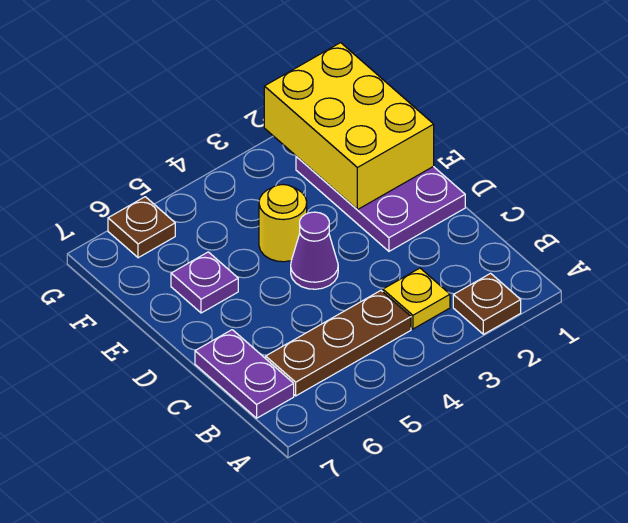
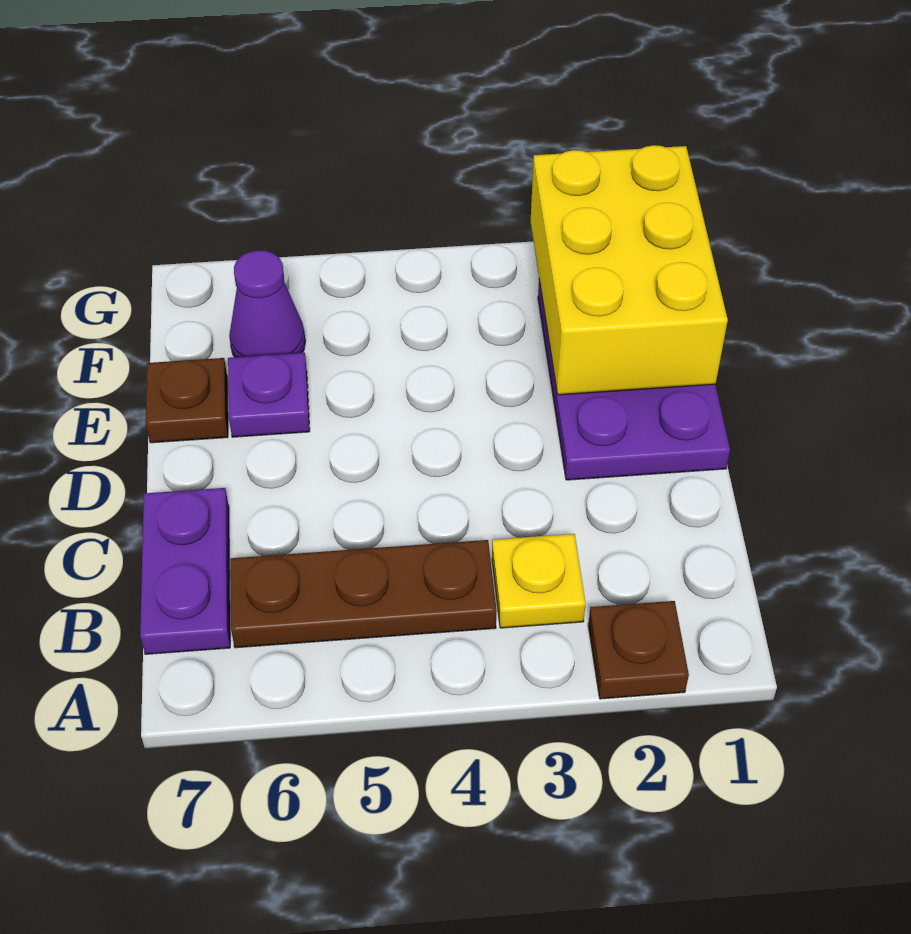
purple 1x1 cone [291,212,338,289] -> purple 1x1 cone moved to [229,250,305,357]
yellow 1x1 round brick [259,185,307,262] -> none
brown 1x1 plate [108,197,175,258] -> brown 1x1 plate moved to [146,358,228,443]

